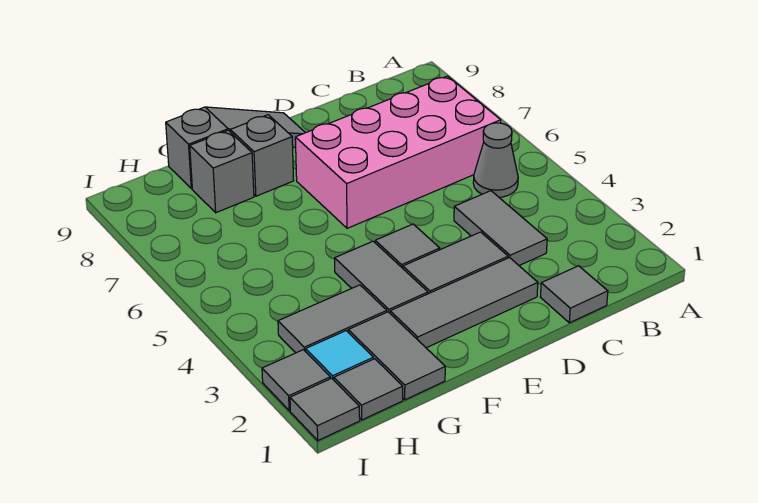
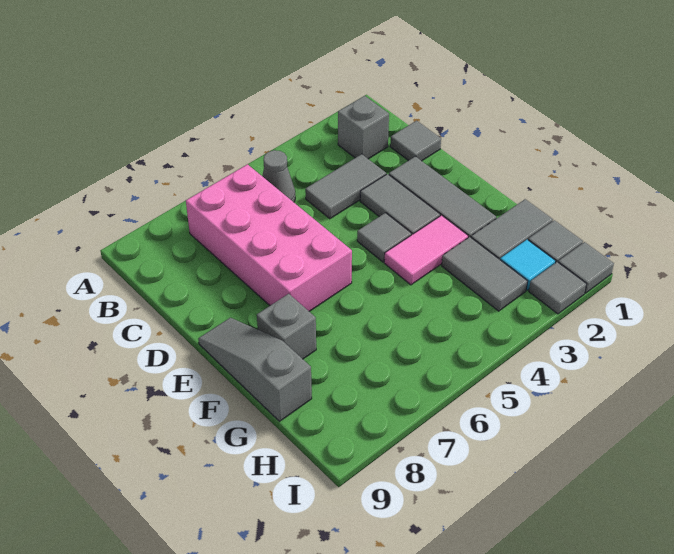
grey 1x2 tile [335,241,428,313] -> pink 1x2 tile [384,215,468,285]
grey 1x1 brick [190,130,254,213] -> grey 1x1 brick moved to [338,96,389,159]

